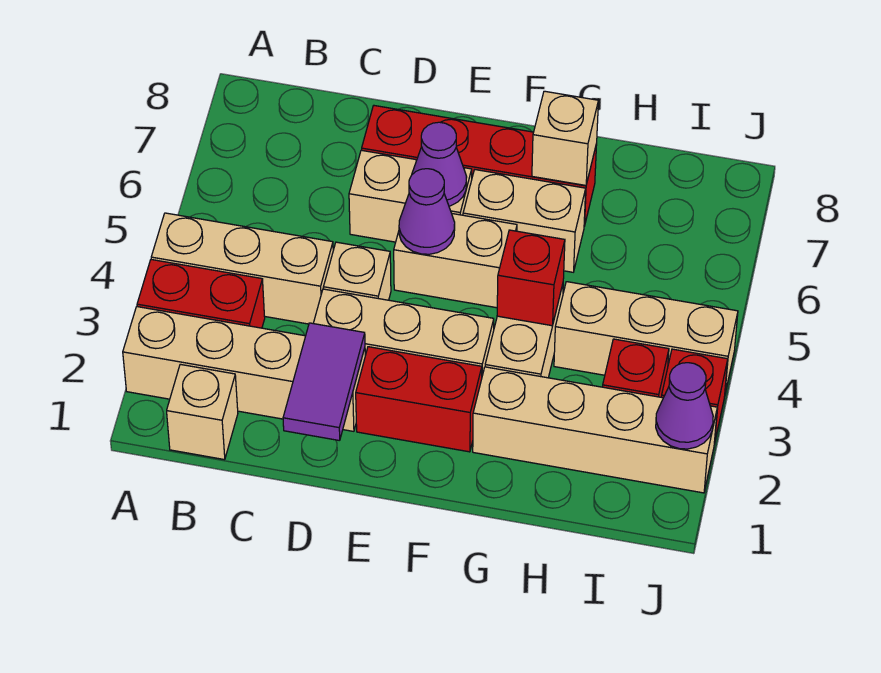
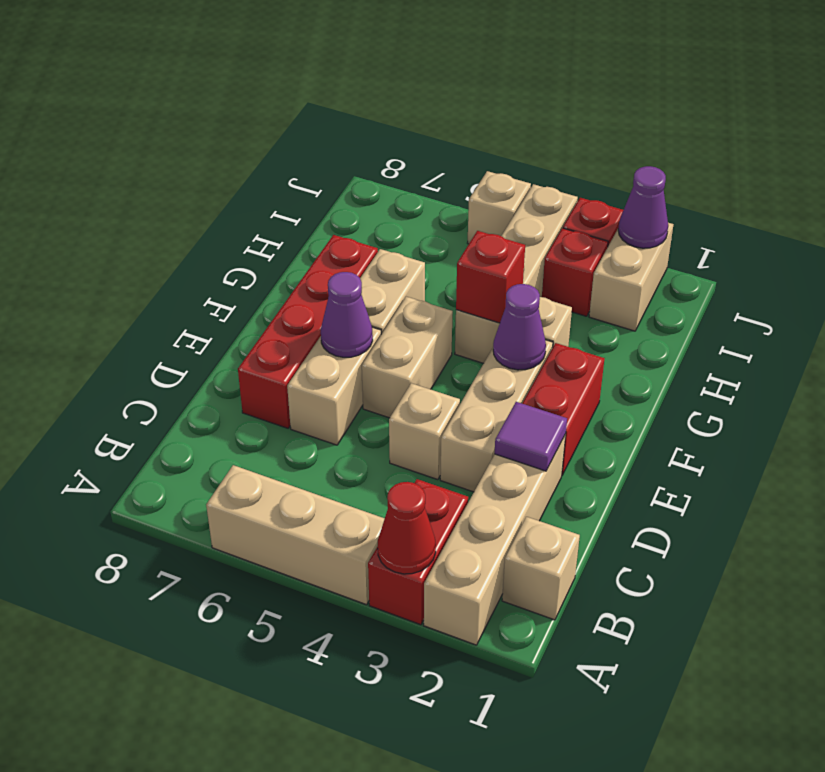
none -> red 1x1 cone [378,482,436,574]
tan 1x3 brick [151,213,333,324] -> tan 1x3 brick turned to [206,465,385,605]
purple 1x2 tile [283,323,365,441] -> purple 1x1 tile [495,402,567,471]
purple 1x1 cone [399,169,455,254] -> purple 1x1 cone moved to [493,284,546,370]
tan 1x4 brick [473,367,717,493] -> tan 1x2 brick [589,223,673,331]
tan 1x1 brick [532,91,598,185] -> tan 1x1 brick moved to [468,171,531,244]

